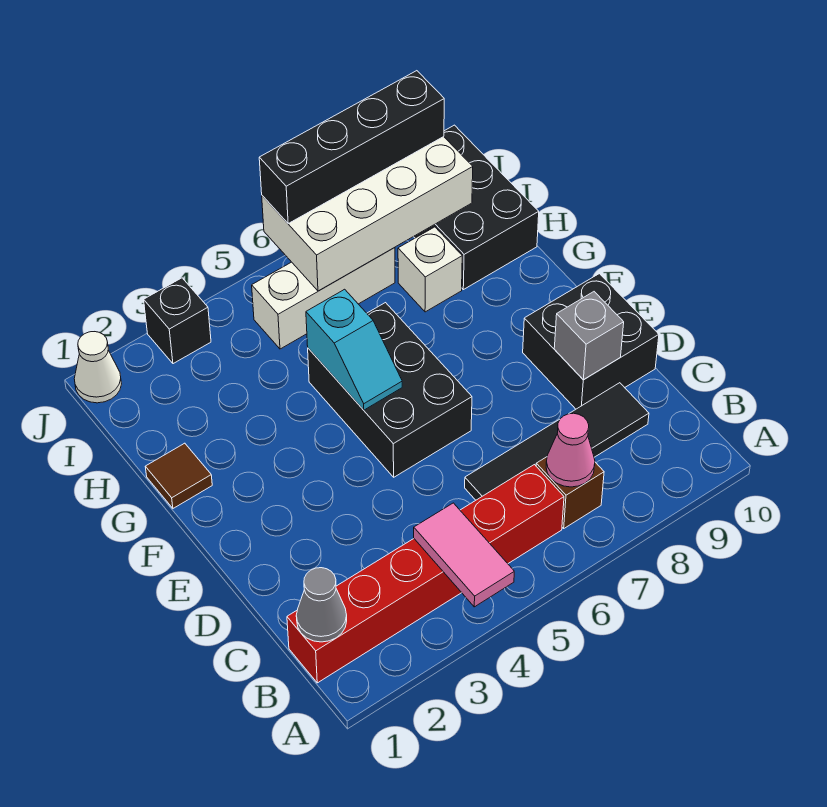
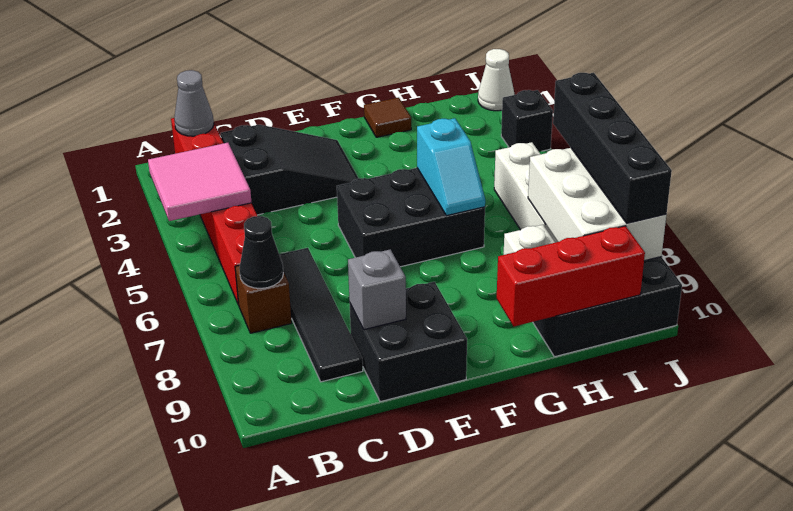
pink 1x2 tile [414,503,514,607] -> pink 2x2 tile [148,143,252,221]
pink 1x1 cone [546,413,595,487] -> black 1x1 cone [239,216,283,288]
none -> black 2x3 slope [221,125,358,215]
cyan 1x2 slope [306,289,402,410] -> cyan 1x2 slope turned to [417,118,485,216]
none -> red 1x3 brick [497,226,645,326]
white 2x4 brick [262,137,473,291] -> white 2x3 brick [528,148,666,261]

